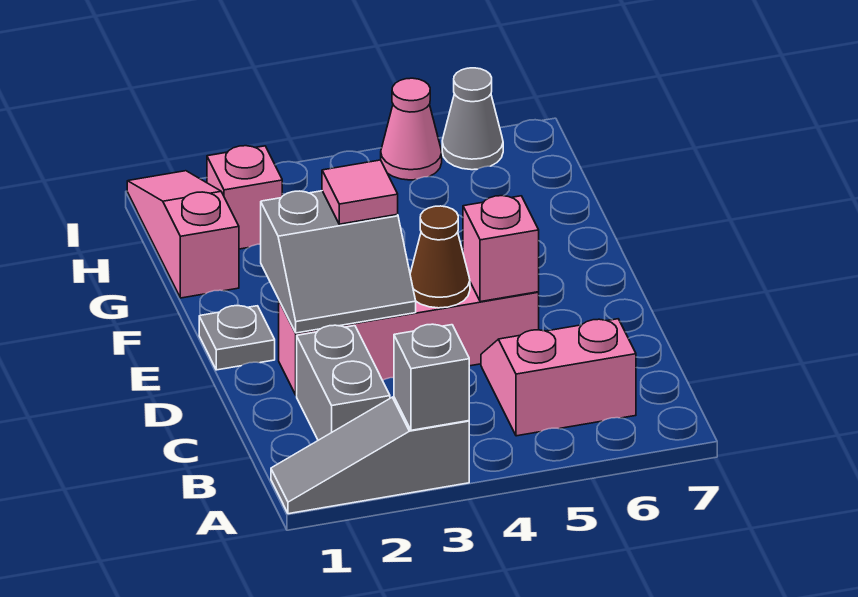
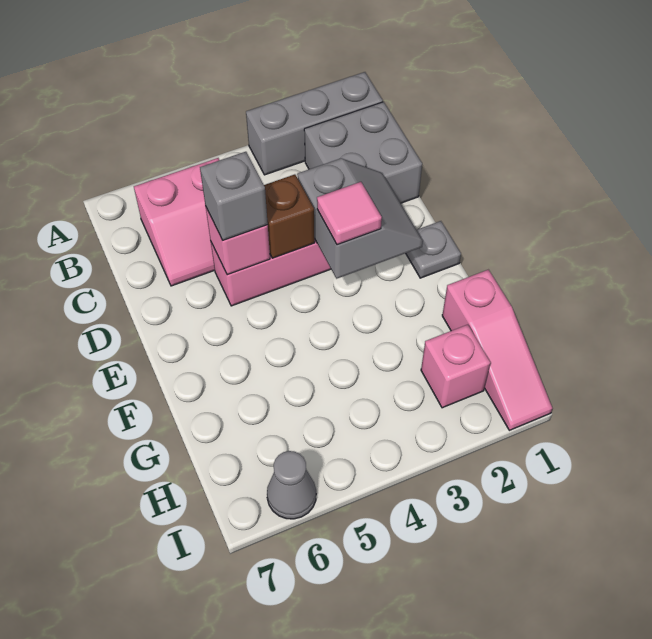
grey 1x3 slope [271,397,469,514] -> grey 1x3 brick [246,72,383,175]
grey 1x1 brick [394,324,469,430] -> grey 1x1 brick moved to [200,152,268,240]
grey 1x2 brick [297,325,390,440] -> grey 2x2 brick [304,102,422,203]
grey 2x2 slope [261,191,416,333] -> grey 2x2 slope turned to [297,158,423,279]
brown 1x1 cone [410,206,470,308] -> brown 1x1 brick [264,174,315,258]
pink 1x1 cone [381,78,442,180] -> none

